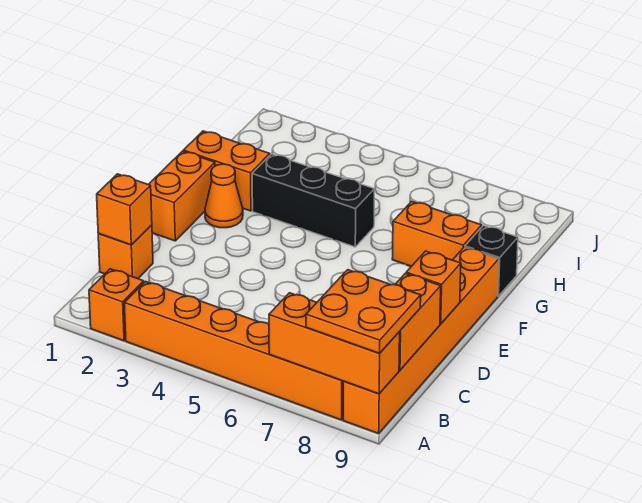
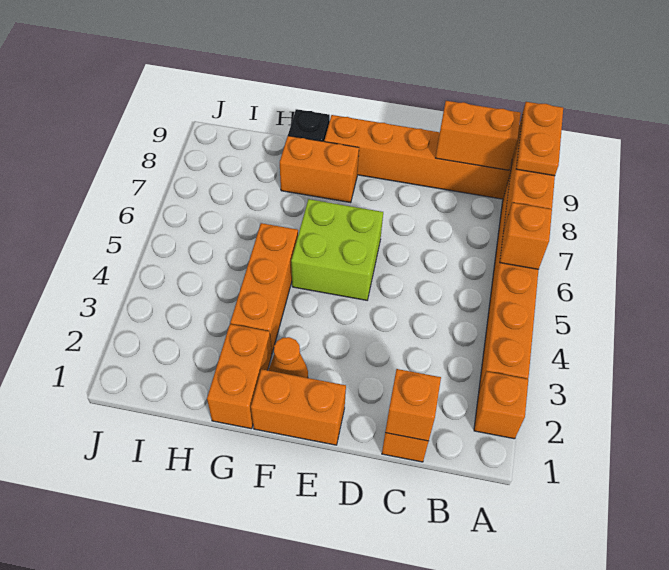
orange 2x2 plate [306,270,421,353] -> orange 1x2 plate [516,102,563,176]
orange 1x1 brick [406,251,461,324] -> orange 1x1 brick moved to [500,203,552,269]
none -> lime 2x2 brick [291,199,383,300]
black 1x3 brick [252,154,375,247] -> orange 1x3 brick [230,223,298,354]
orange 1x2 brick [392,201,482,266] -> orange 1x2 brick turned to [280,136,359,203]

